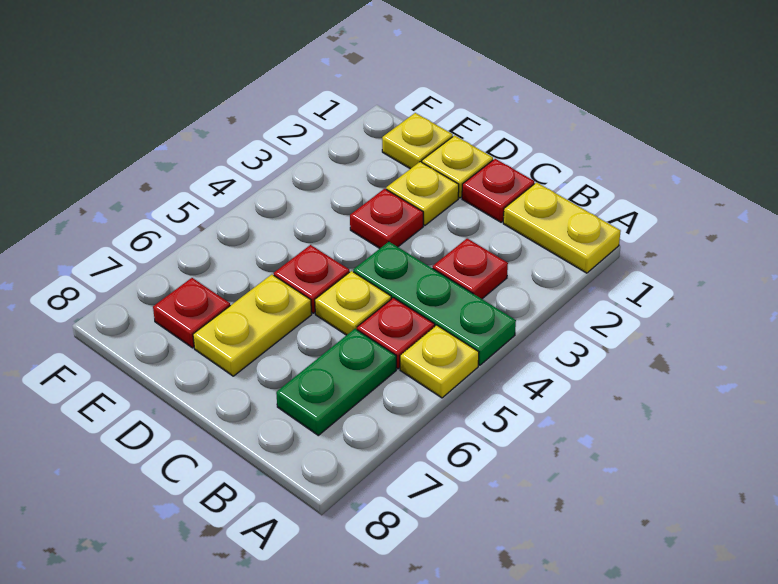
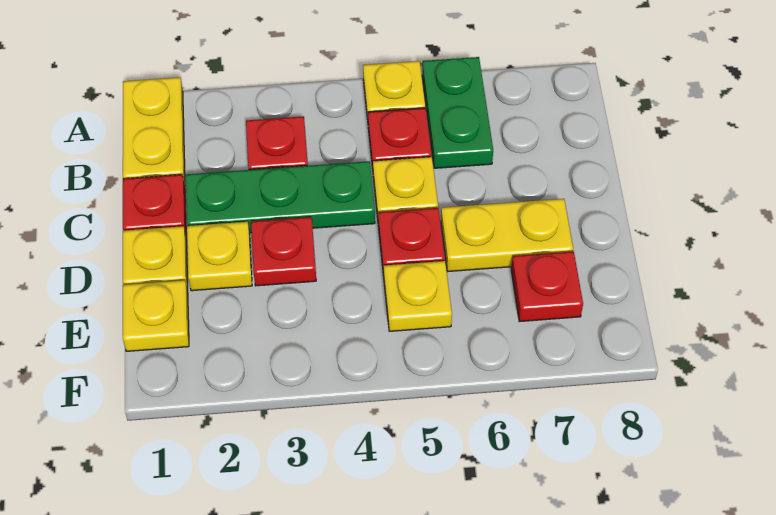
green 1x3 plate [353,242,516,365] -> green 1x3 plate turned to [186,161,375,233]
green 1x2 plate [276,329,396,435] -> green 1x2 plate turned to [422,57,493,168]
none -> yellow 1x1 plate [384,261,452,331]

